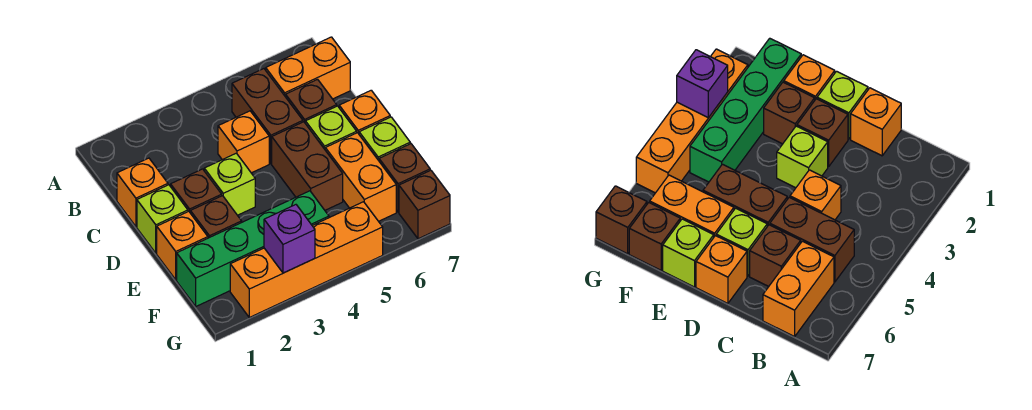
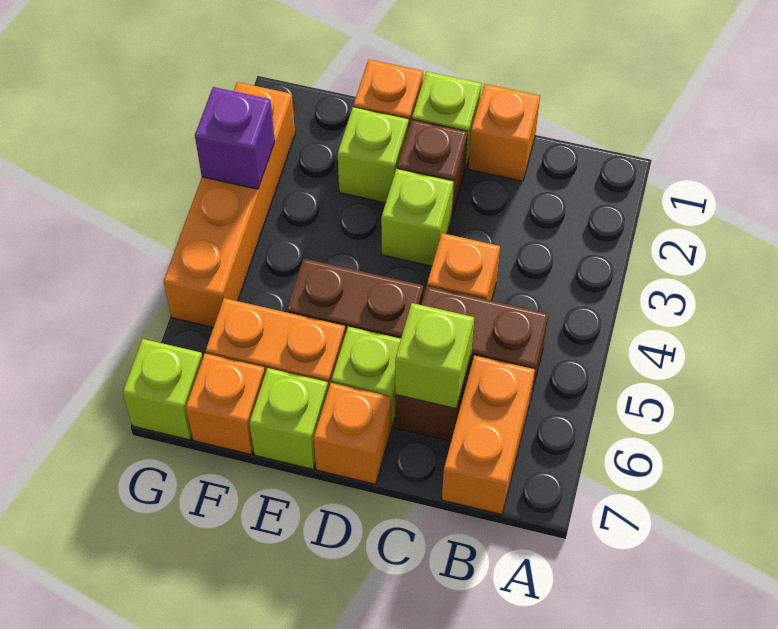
none -> lime 1x1 brick [395,303,474,409]
brown 1x1 brick [191,196,242,238] -> lime 1x1 brick [338,107,409,203]
green 1x4 brick [177,191,329,306] -> none
brown 1x1 brick [379,144,430,212] -> orange 1x1 brick [186,353,265,454]
brown 1x1 brick [399,170,450,239] -> lime 1x1 brick [123,339,203,440]

